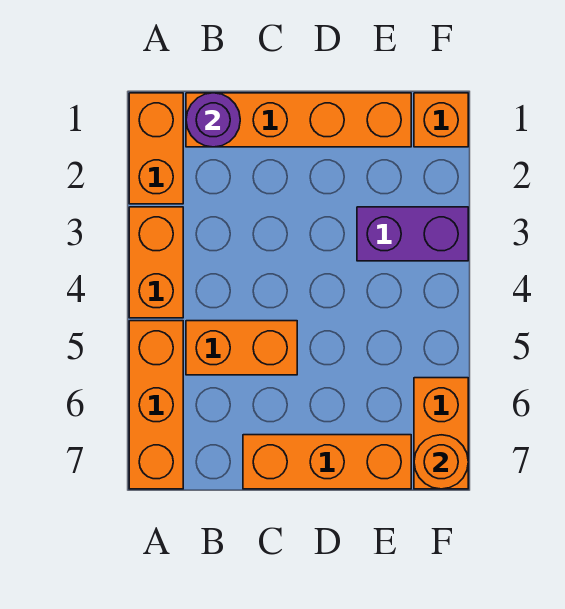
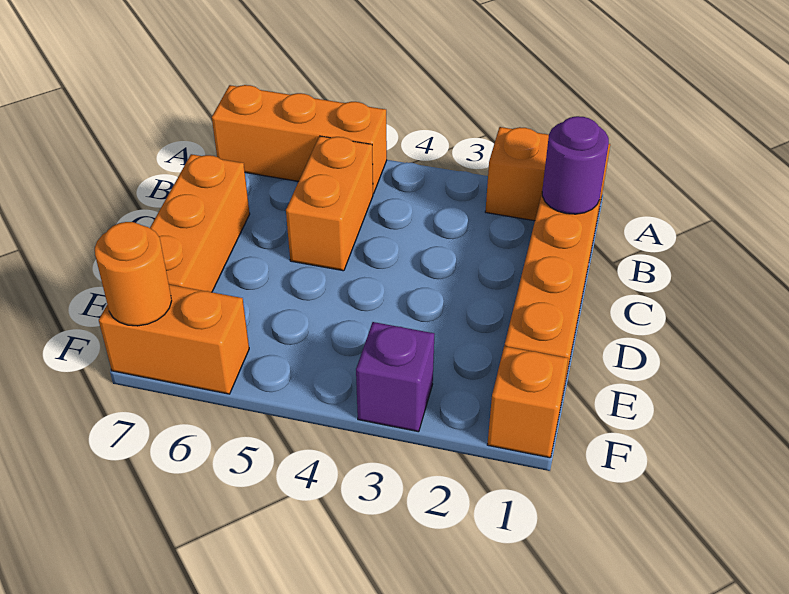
orange 1x2 brick [129,207,183,318] -> none
purple 1x2 brick [357,207,468,261] -> purple 1x1 brick [356,322,434,432]

